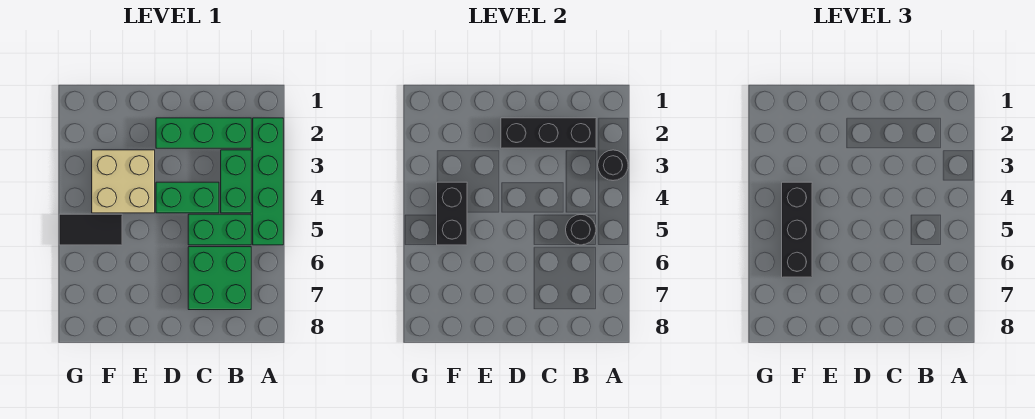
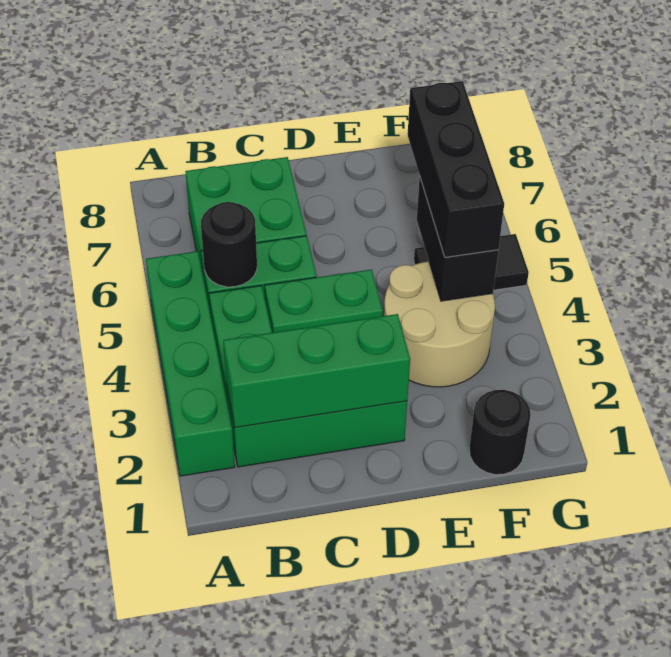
black 1x1 round brick [598,150,628,181] -> black 1x1 round brick moved to [469,390,531,475]
black 1x3 brick [501,118,596,148] -> green 1x3 brick [223,314,410,428]
tan 2x2 brick [92,150,155,213] -> tan 2x2 round brick [384,261,495,387]

